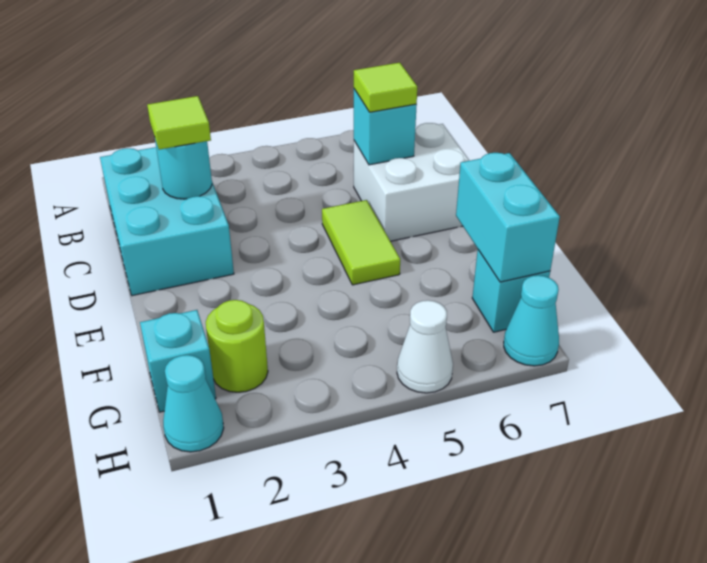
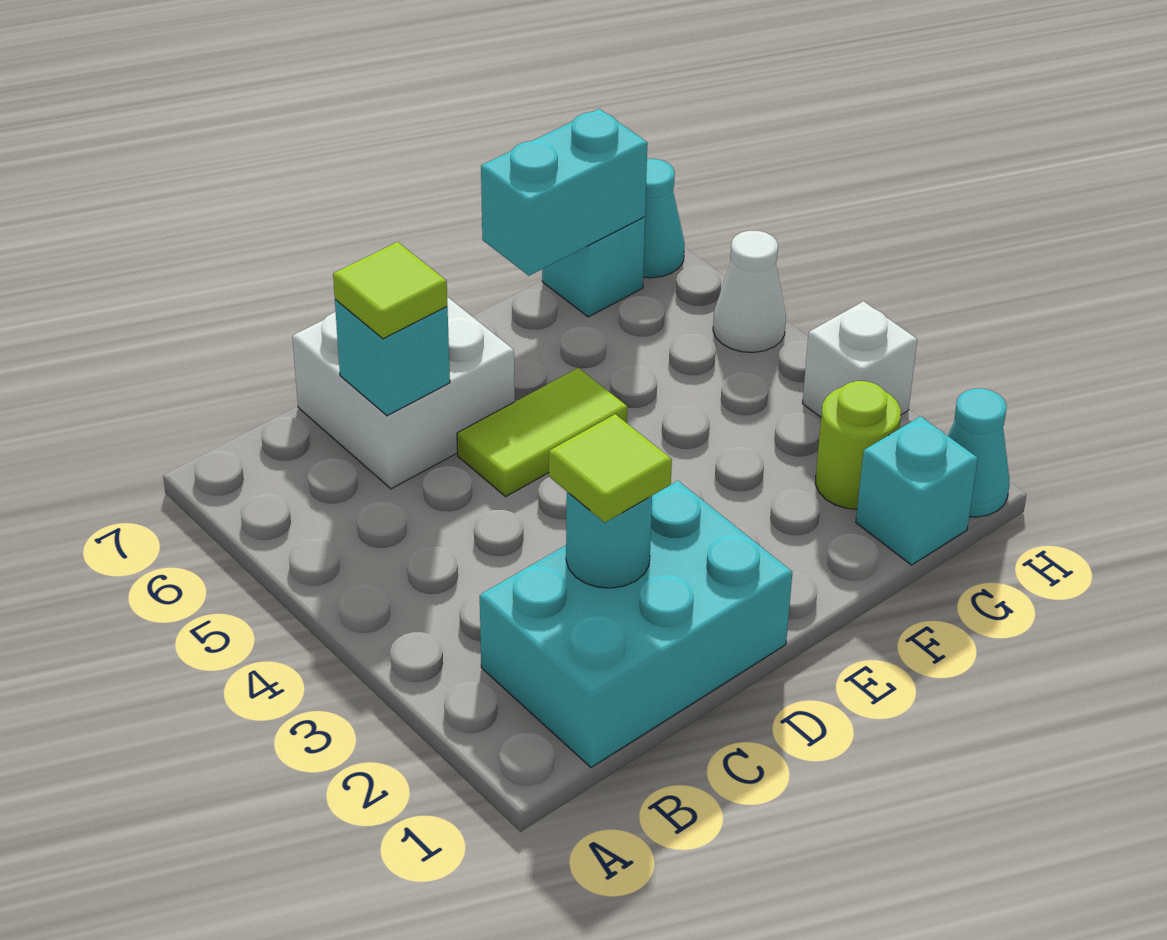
none -> white 1x1 brick [802,301,917,417]

